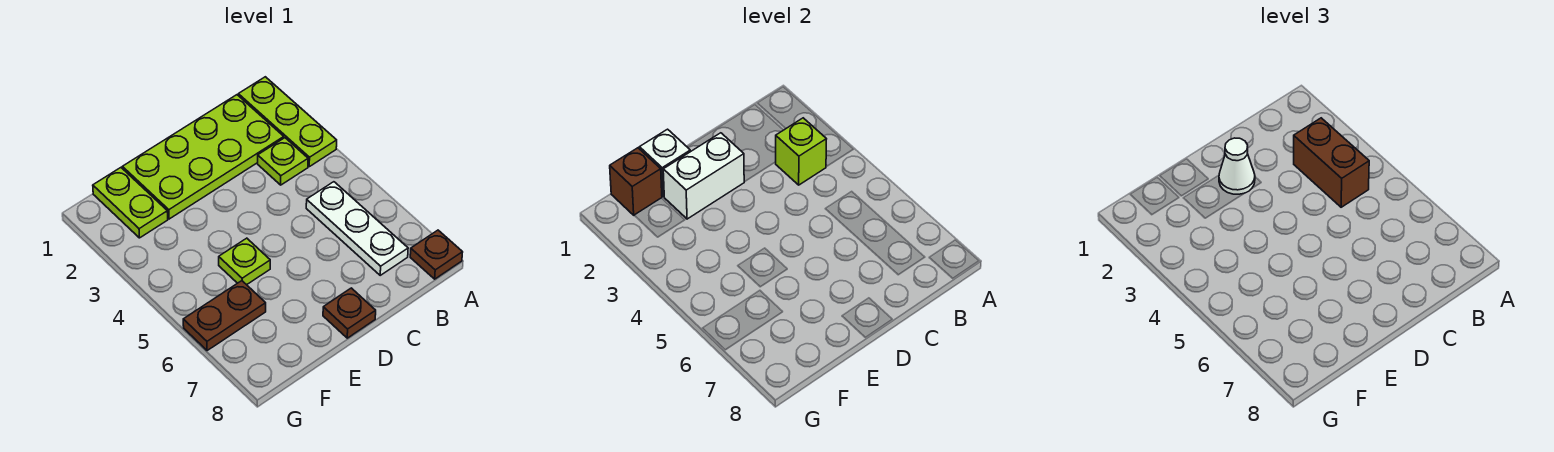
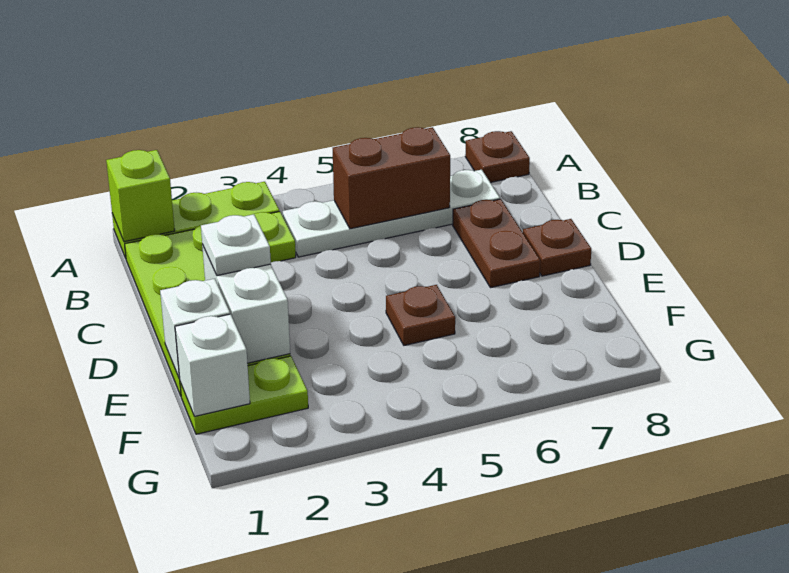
lime 1x1 brick [776,118,826,185] -> lime 1x1 brick moved to [106,150,175,242]
brown 1x2 brick [1294,118,1369,207] -> brown 1x2 brick moved to [333,127,450,229]
white 1x3 plate [306,182,408,275] -> white 1x4 plate [283,170,500,257]
white 1x1 cone [1219,138,1255,194] -> white 1x1 plate [201,214,271,276]
lime 1x1 plate [219,238,270,285] -> brown 1x1 plate [386,285,455,345]
brown 1x1 brick [610,148,662,215] -> white 1x1 brick [175,314,250,416]
brown 1x2 plate [183,281,266,351] -> brown 1x2 plate moved to [453,199,540,288]

